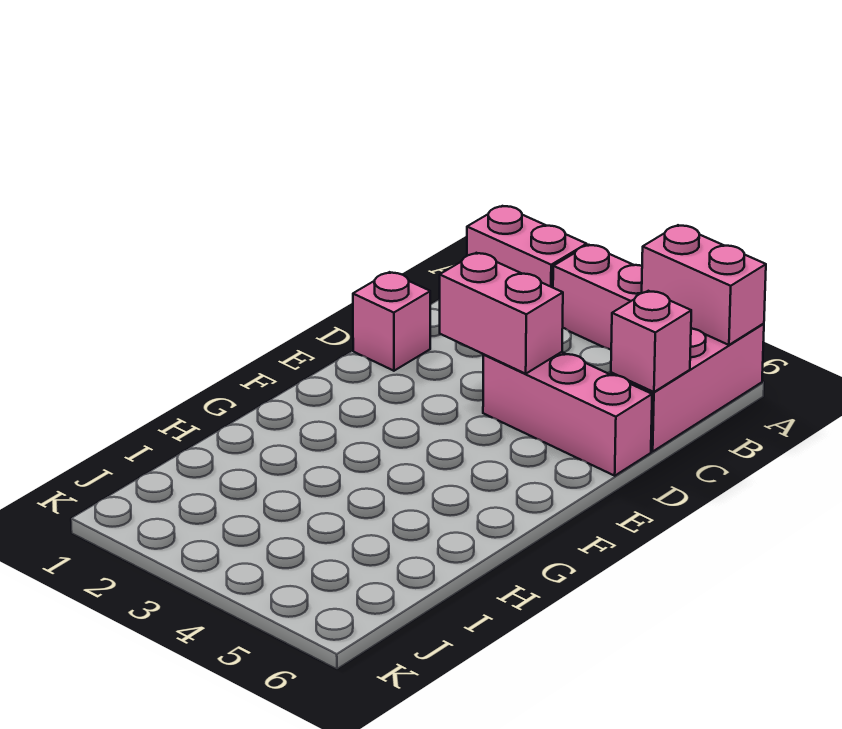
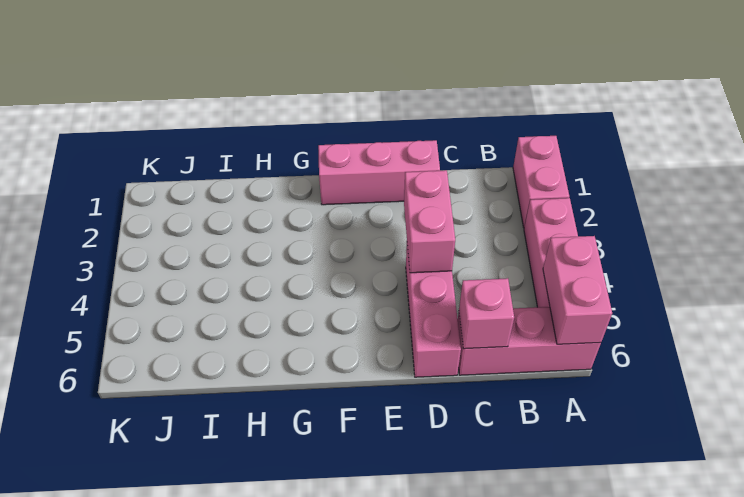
pink 1x1 brick [353,272,430,371] -> pink 1x3 brick [318,140,440,205]

